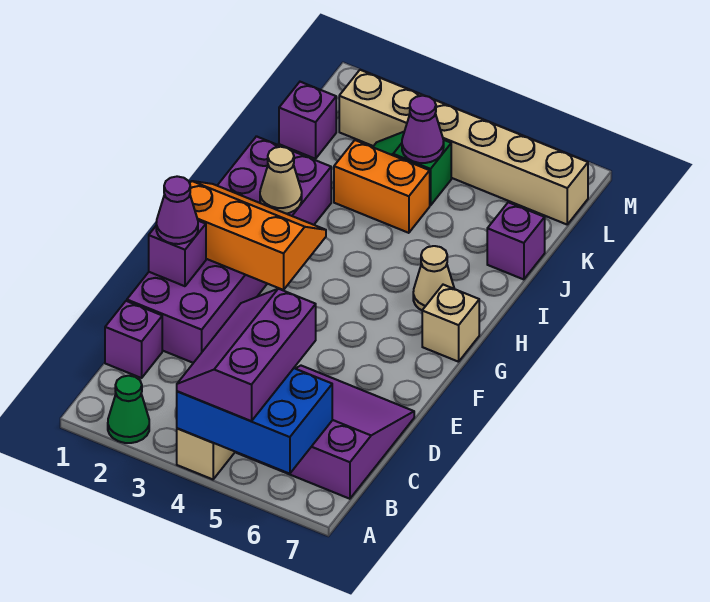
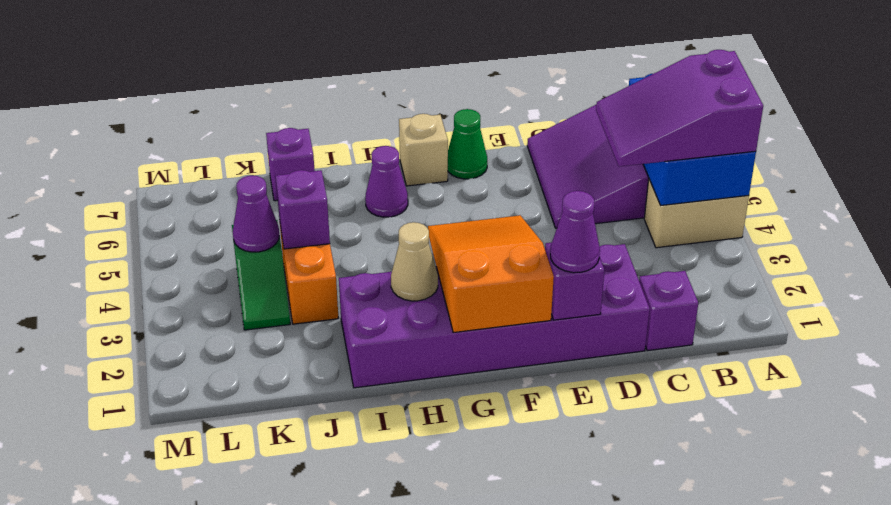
green 1x1 cone [108,376,149,443] -> green 1x1 cone moved to [448,109,487,179]
purple 2x3 slope [177,289,316,421] -> purple 2x3 slope turned to [596,50,763,167]
orange 2x3 slope [190,181,326,290] -> orange 2x3 slope turned to [428,215,554,332]
tan 1x1 cone [413,246,454,310] -> purple 1x1 cone [365,146,408,217]
purple 1x1 brick [279,82,336,159] -> purple 1x1 brick moved to [276,170,330,249]
tan 1x6 brick [339,70,588,224] -> none

